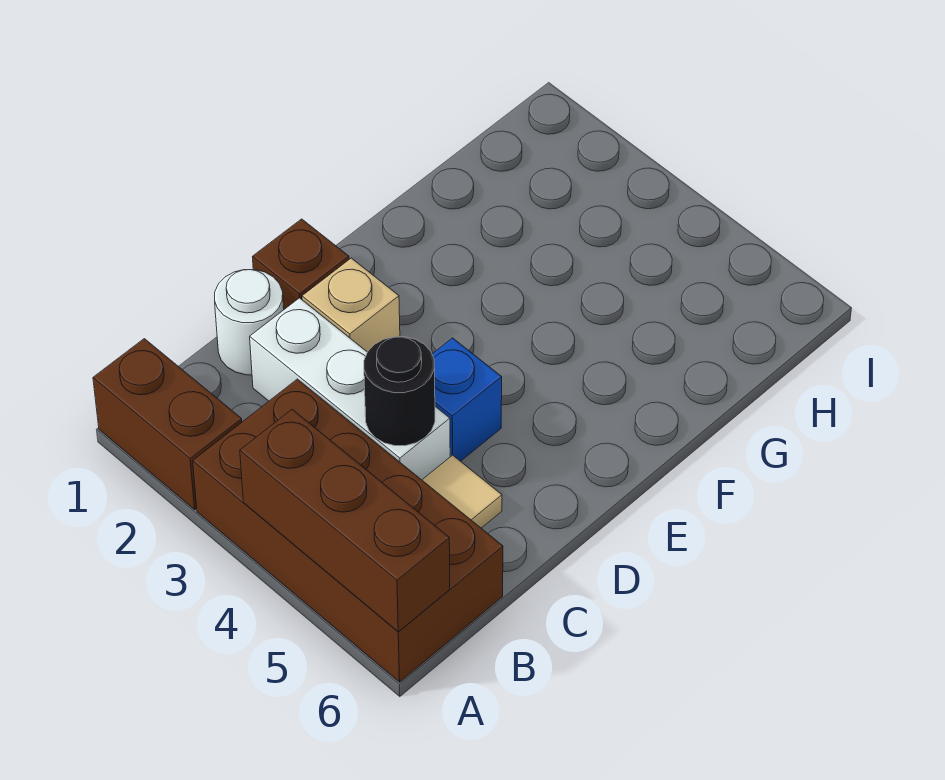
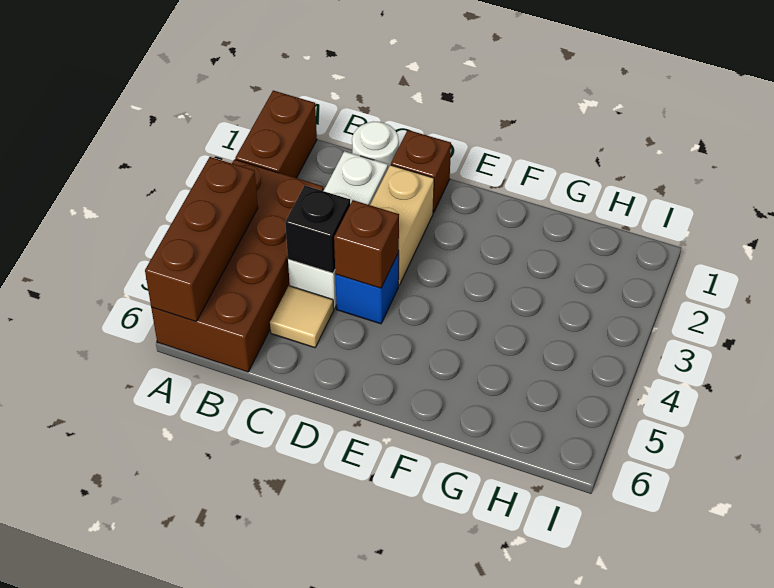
black 1x1 round brick [364,337,435,446] -> black 1x1 brick [285,186,350,273]
tan 1x1 brick [302,258,400,352] -> tan 1x2 brick [370,165,434,286]
none -> brown 1x1 brick [334,200,399,288]

